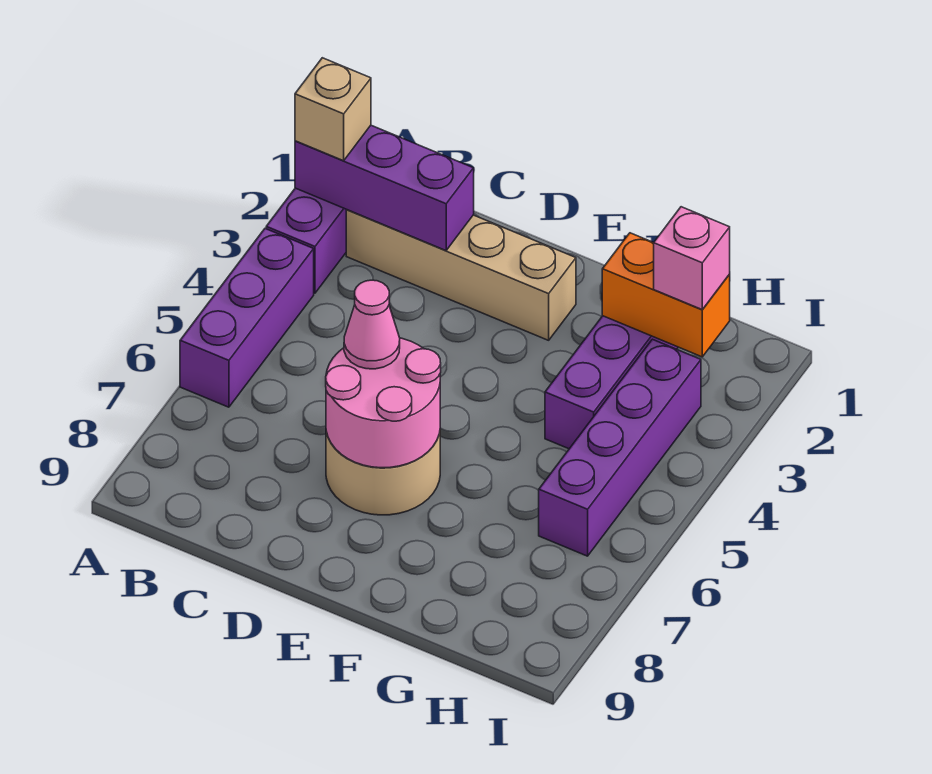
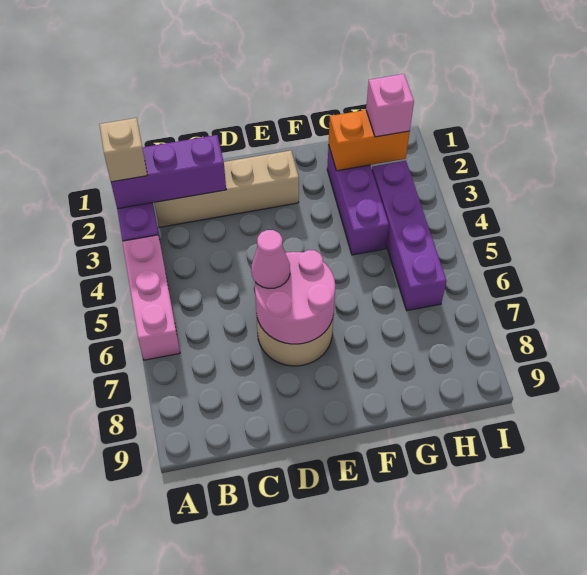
purple 1x3 brick [180,229,314,407] -> pink 1x3 brick [123,235,180,360]

